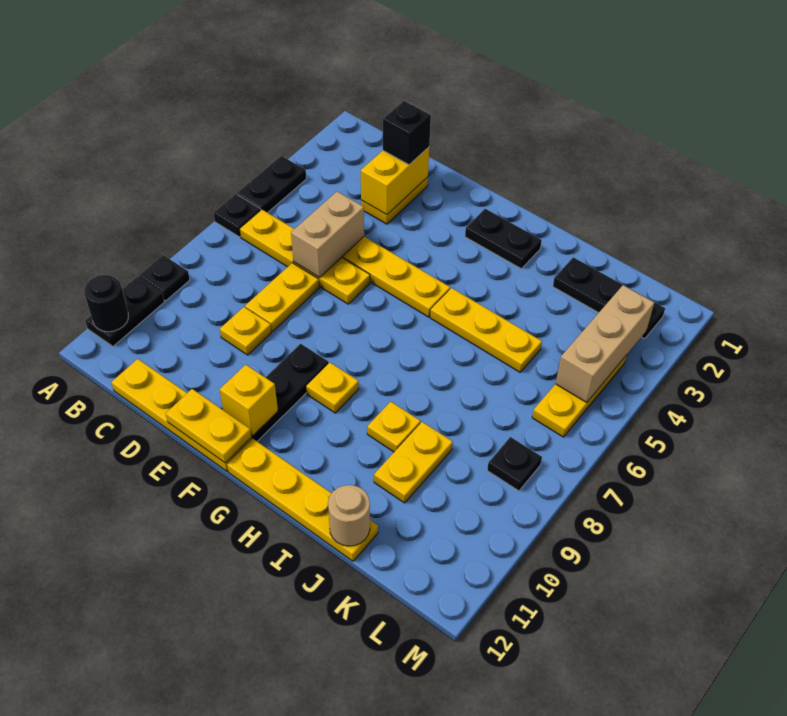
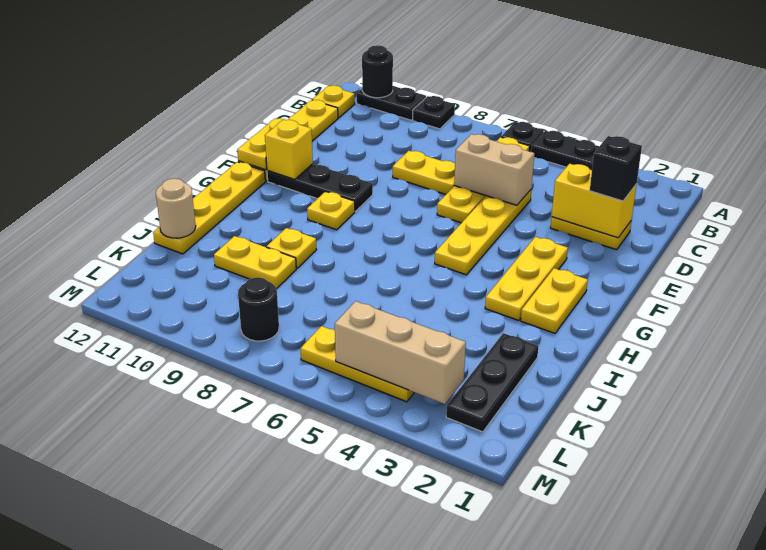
yellow 1x1 plate [220,307,271,355] -> yellow 1x1 plate moved to [312,85,355,118]
black 1x2 plate [465,209,542,269] -> yellow 1x2 plate [521,268,588,333]
yellow 1x3 plate [430,288,542,372] -> yellow 1x3 plate moved to [485,237,568,321]
black 1x1 plate [487,437,542,491] -> black 1x1 round brick [238,277,279,341]

